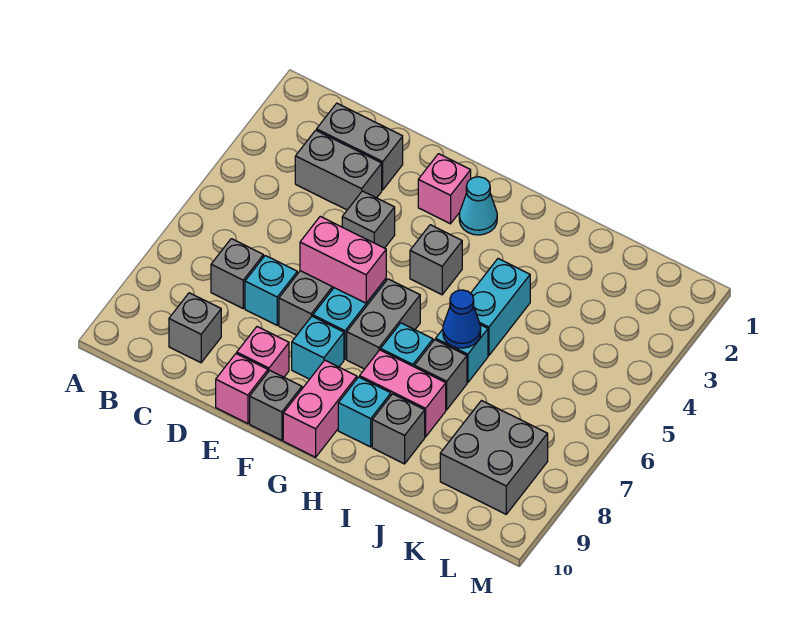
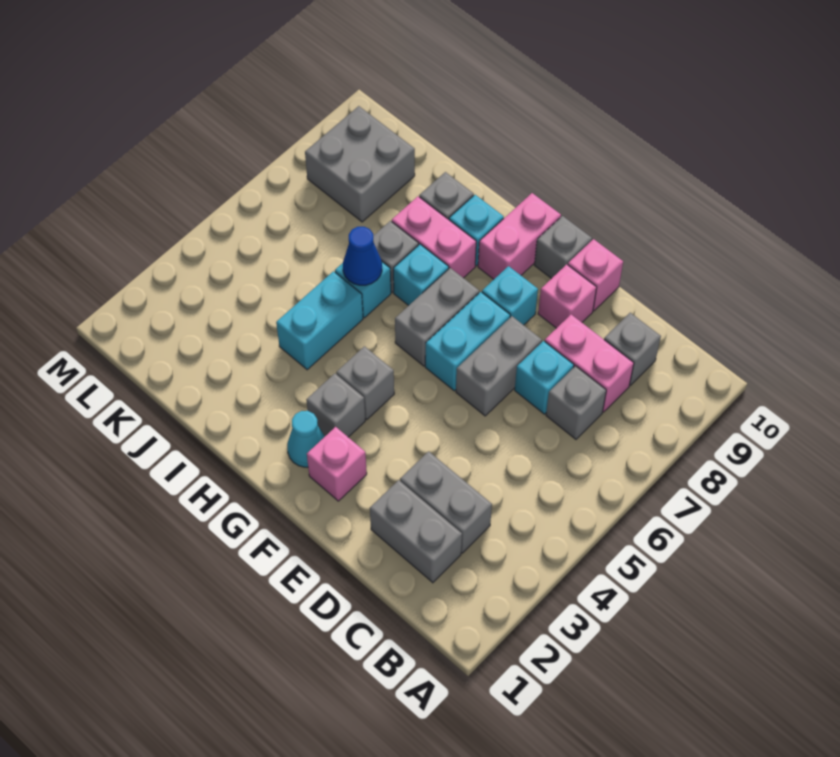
grey 1x1 brick [342,191,395,248] -> grey 1x1 brick moved to [306,374,365,437]
pink 1x2 brick [300,216,386,303] -> pink 1x2 brick moved to [545,315,634,412]

